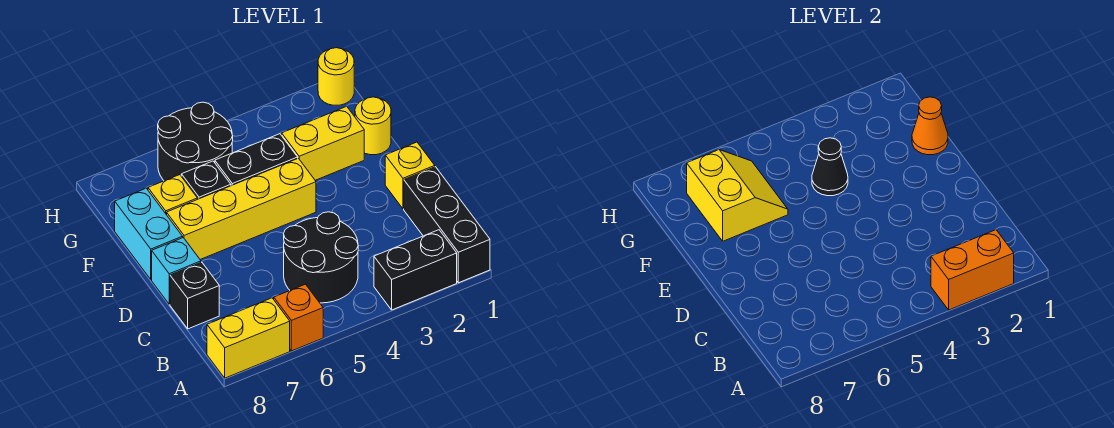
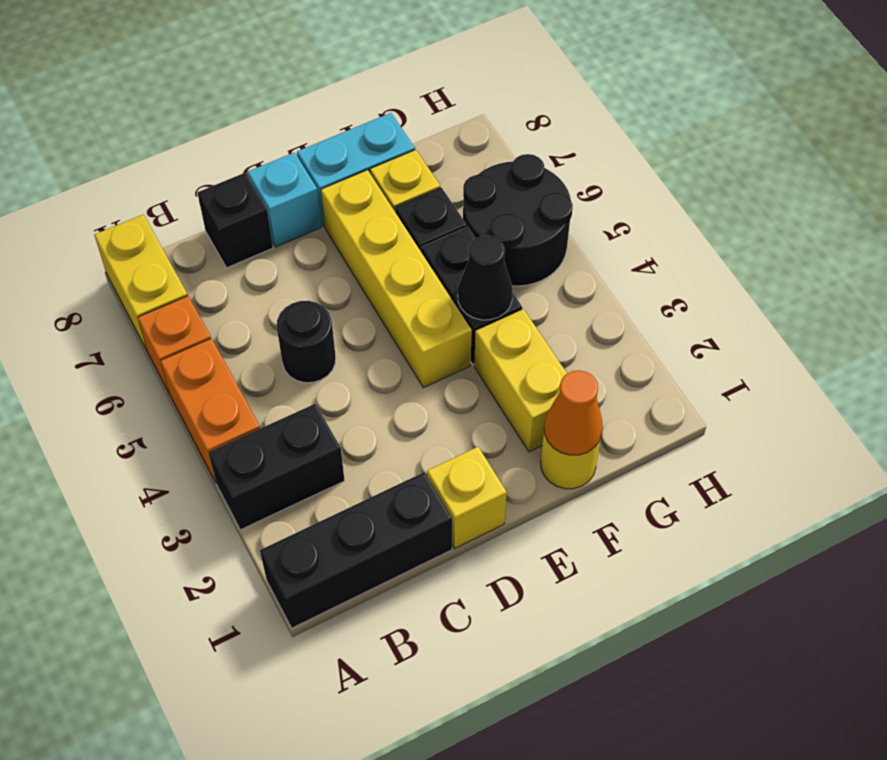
black 1x2 brick [374,230,457,310] -> black 1x2 brick turned to [208,404,345,530]
orange 1x2 brick [931,230,1014,310] -> orange 1x2 brick moved to [161,339,260,482]
black 2x2 round brick [284,212,358,303] -> black 1x1 round brick [277,301,336,383]
yellow 2x2 slope [687,150,788,241] -> none
yellow 1x1 round brick [318,48,354,105] -> none

